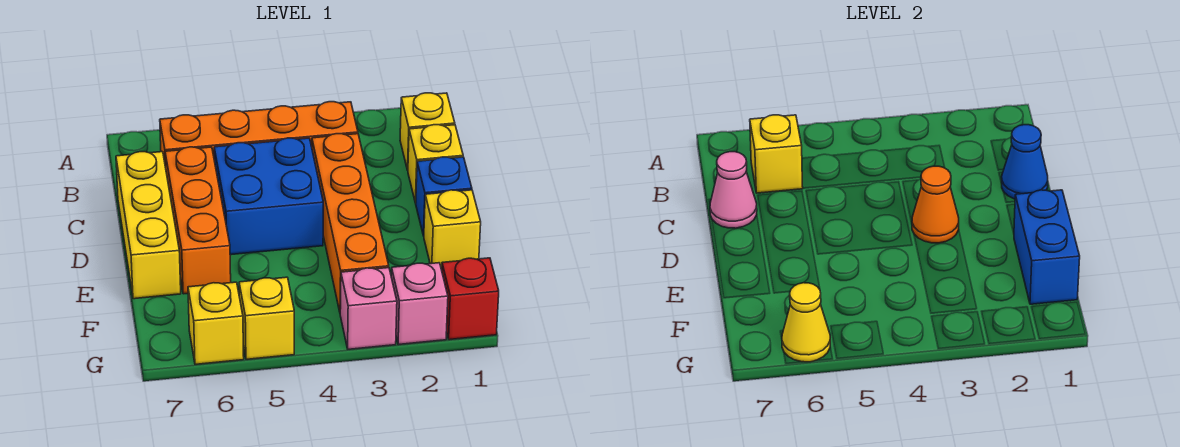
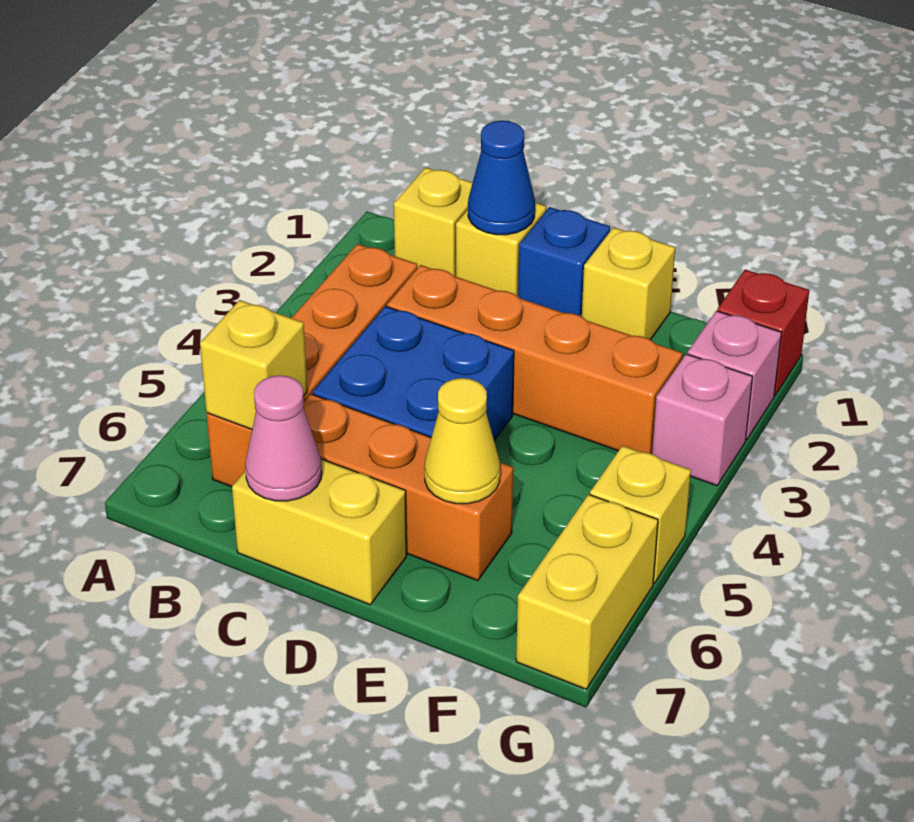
yellow 1x3 brick [116,152,181,299] -> yellow 1x2 brick [232,459,407,605]
orange 1x1 cone [912,166,959,243] -> none
blue 1x2 brick [1014,190,1080,304] -> none
yellow 1x1 brick [188,282,244,364] -> yellow 1x2 brick [516,494,658,689]
yellow 1x1 cone [782,283,830,362] -> yellow 1x1 cone moved to [424,378,500,504]

